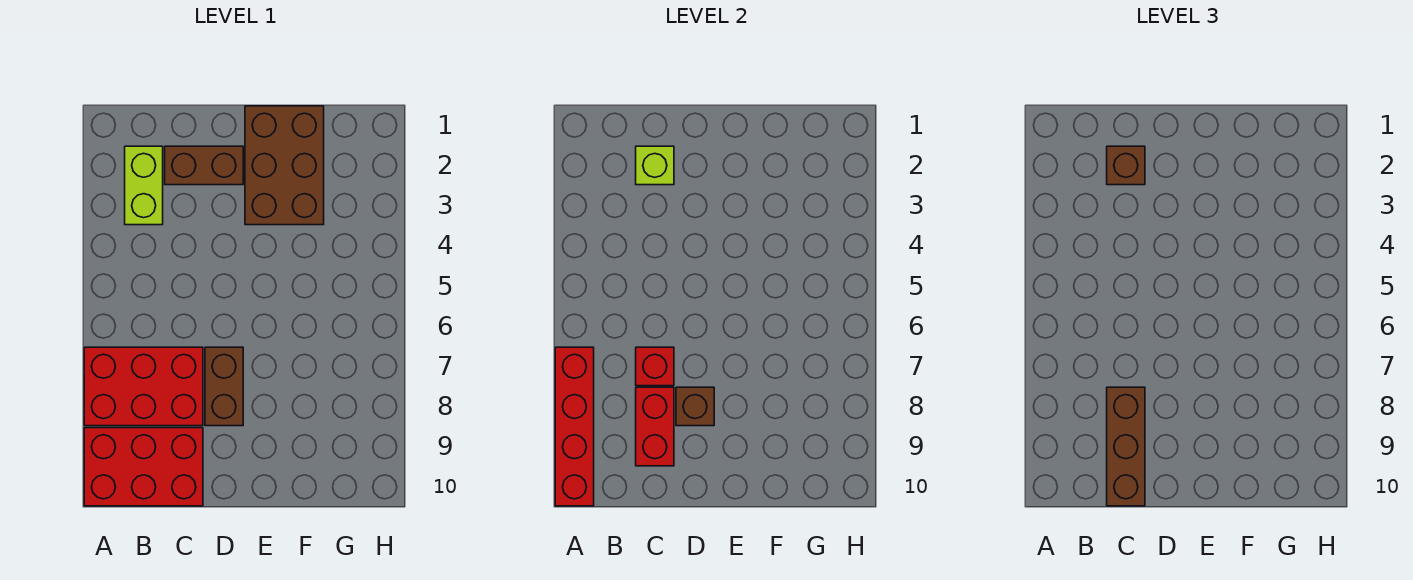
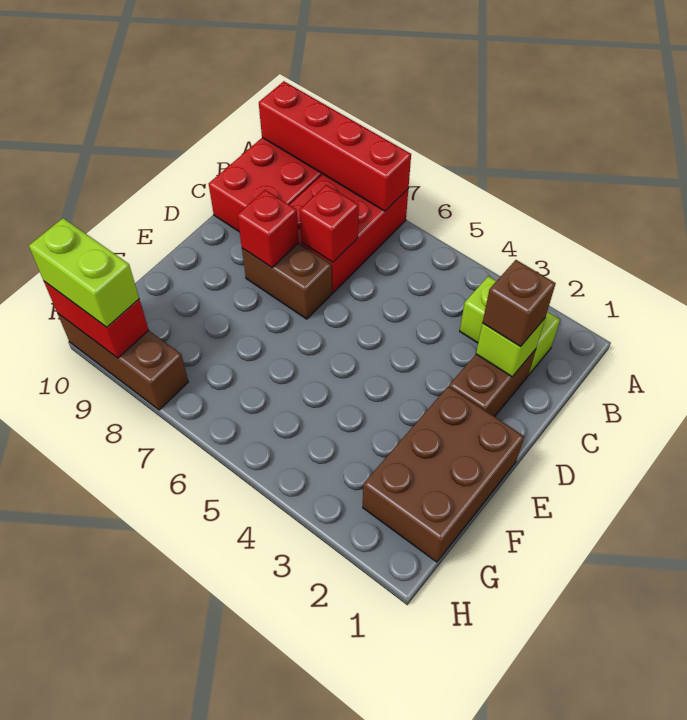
red 1x2 brick [636,387,674,466] -> red 1x2 brick moved to [44,281,149,358]
brown 1x3 brick [1107,387,1145,506] -> brown 1x3 brick moved to [58,314,188,410]
brown 1x1 brick [676,387,714,426] -> red 1x1 brick [237,190,299,267]
brown 2x3 brick [245,106,324,225] -> brown 2x3 brick turned to [363,386,524,562]
none -> lime 1x2 brick [29,218,139,327]

